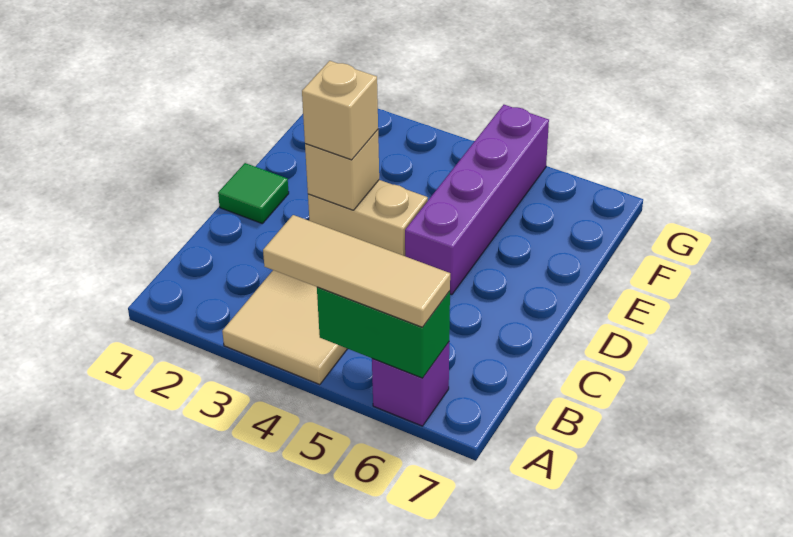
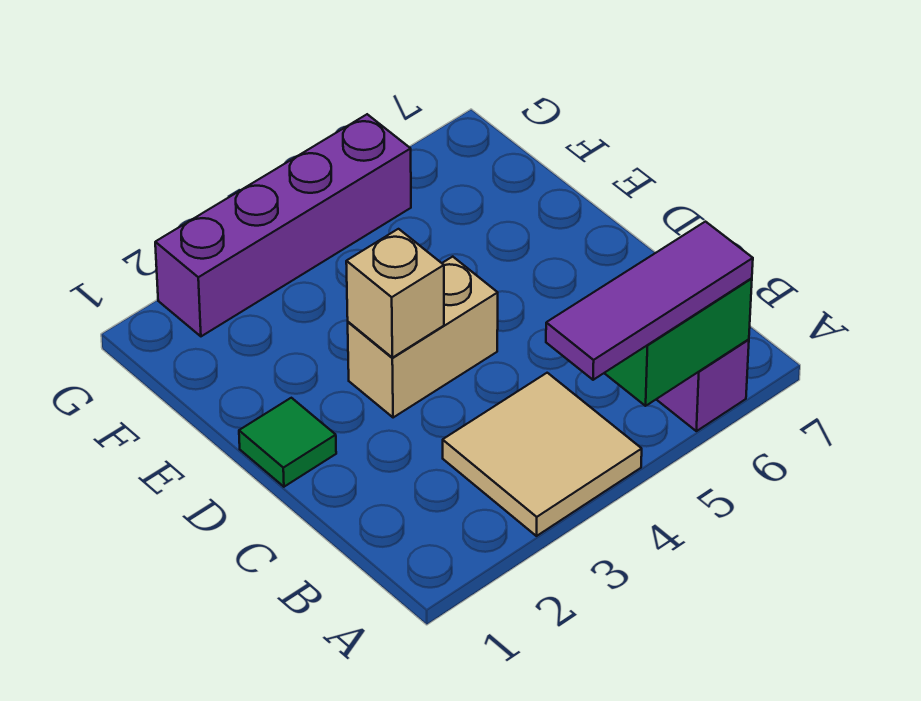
tan 1x3 tile [263,215,450,327] -> purple 1x3 tile [546,222,753,380]
tan 1x1 brick [302,61,378,160] -> none
purple 1x4 brick [405,105,549,295] -> purple 1x4 brick turned to [155,114,411,336]

